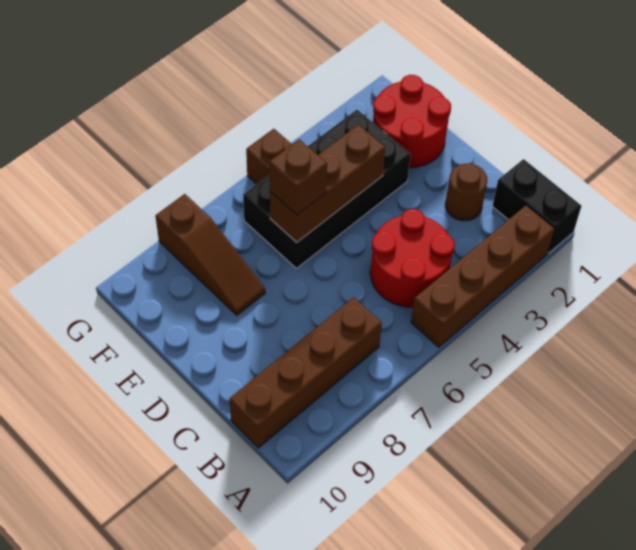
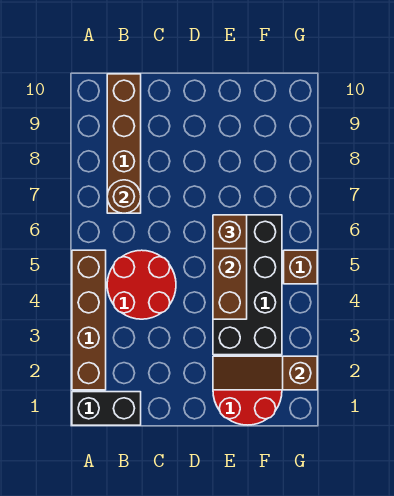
brown 1x1 round brick [445,164,487,221] -> brown 1x1 round brick moved to [107,180,141,213]
brown 1x3 slope [155,194,265,315] -> brown 1x3 slope moved to [213,356,317,390]

